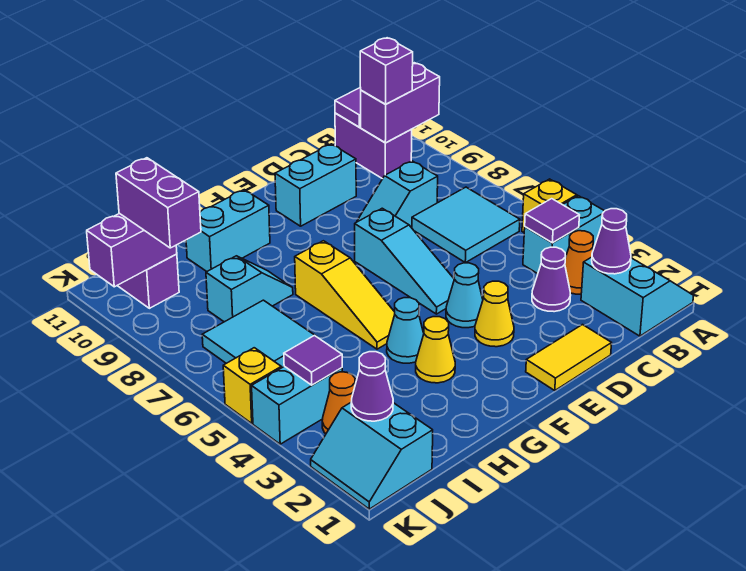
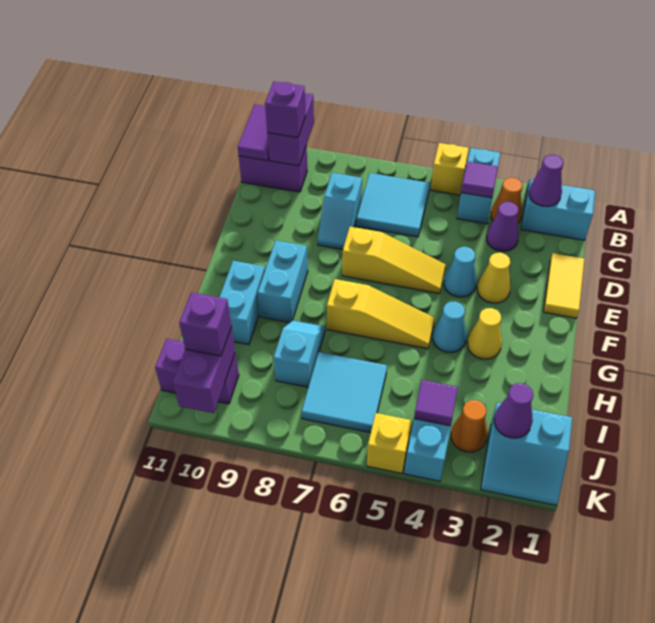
cyan 1x2 brick [275,144,356,226] -> cyan 1x2 brick moved to [258,241,308,323]
cyan 1x3 slope [355,208,454,314] -> yellow 1x3 slope [342,227,446,294]
purple 1x2 brick [116,158,201,248] -> purple 1x1 brick [179,292,232,356]

